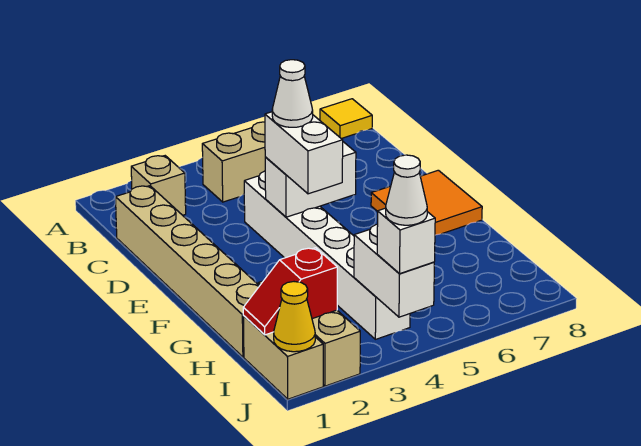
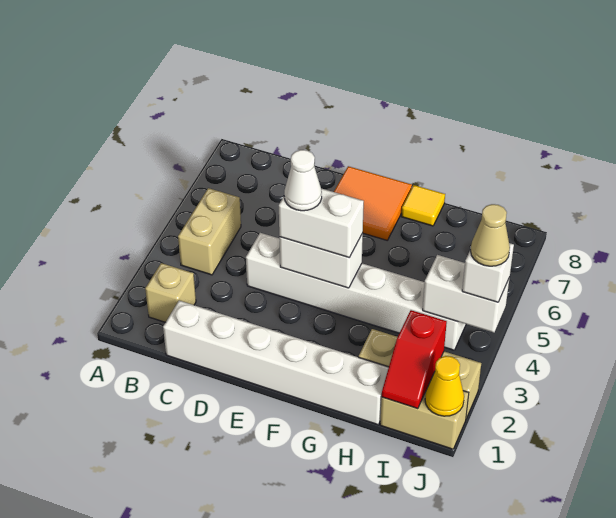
yellow 1x1 tile [320,99,372,138] -> yellow 1x1 tile moved to [402,185,445,226]
tan 1x6 brick [116,186,259,357] -> white 1x6 brick [163,301,389,425]
white 1x2 brick [265,142,356,217] -> white 1x2 brick turned to [279,233,363,288]
white 1x1 cone [386,155,427,225] -> tan 1x1 cone [471,204,510,266]

